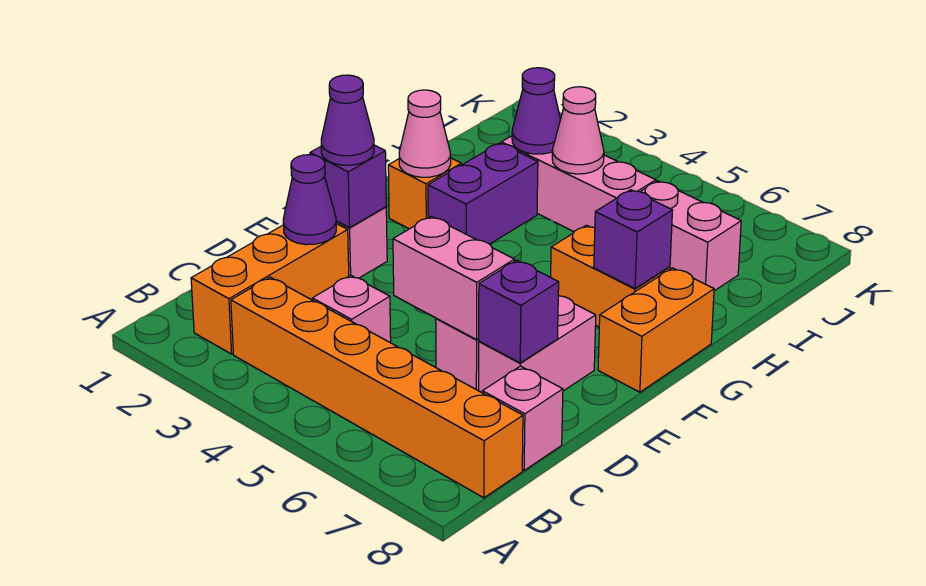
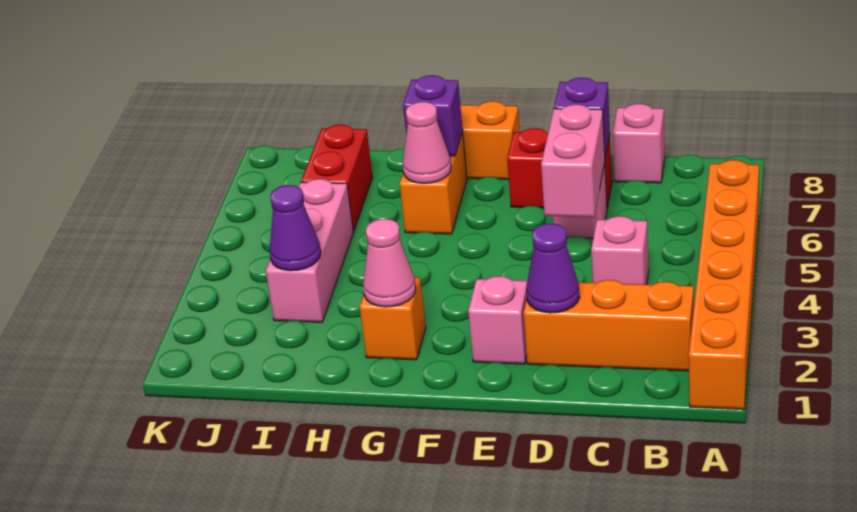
orange 1x6 brick [231,277,523,498] -> orange 1x6 brick moved to [689,160,759,410]
pink 1x2 brick [479,296,596,393] -> red 1x2 brick [507,128,612,208]
purple 1x1 brick [310,145,386,228] -> none
purple 1x1 cone [321,75,374,165] -> none
purple 1x2 brick [428,143,538,244] -> none
pink 1x1 cone [552,87,604,174] -> pink 1x1 cone moved to [403,102,451,183]
pink 1x2 brick [641,181,741,291] -> red 1x2 brick [301,125,373,231]

